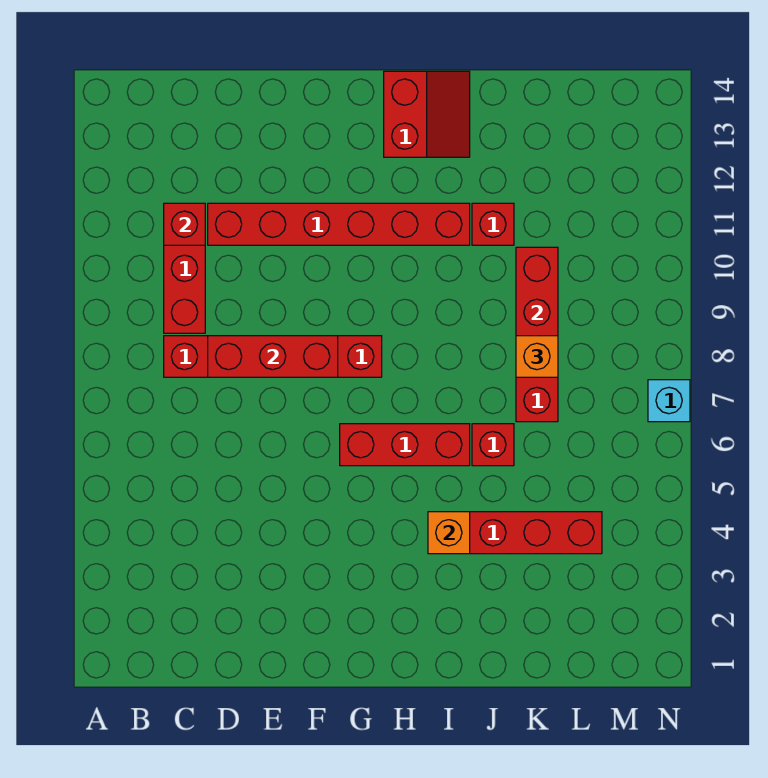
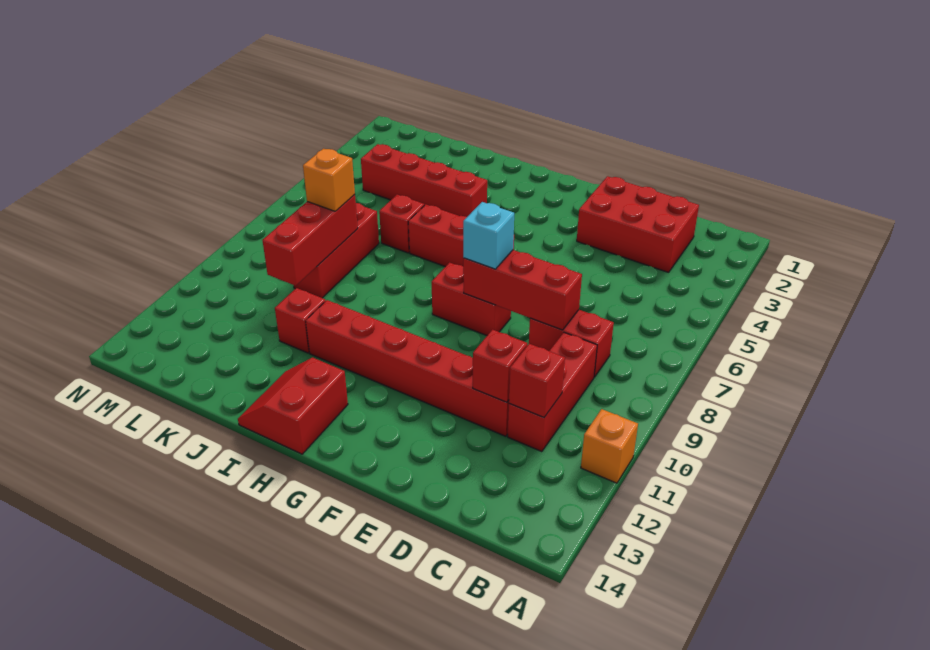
none -> red 2x3 brick [577,176,699,272]
none -> red 1x1 brick [473,330,527,402]
orange 1x1 brick [428,512,470,554] -> orange 1x1 brick moved to [581,409,638,483]
cyan 1x1 brick [648,380,690,422] -> cyan 1x1 brick moved to [463,202,514,269]

